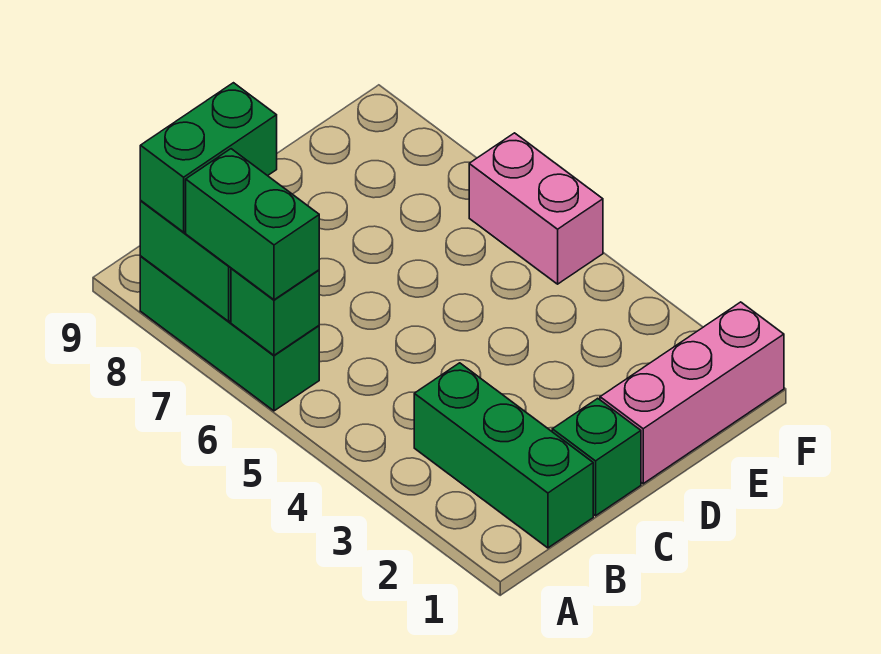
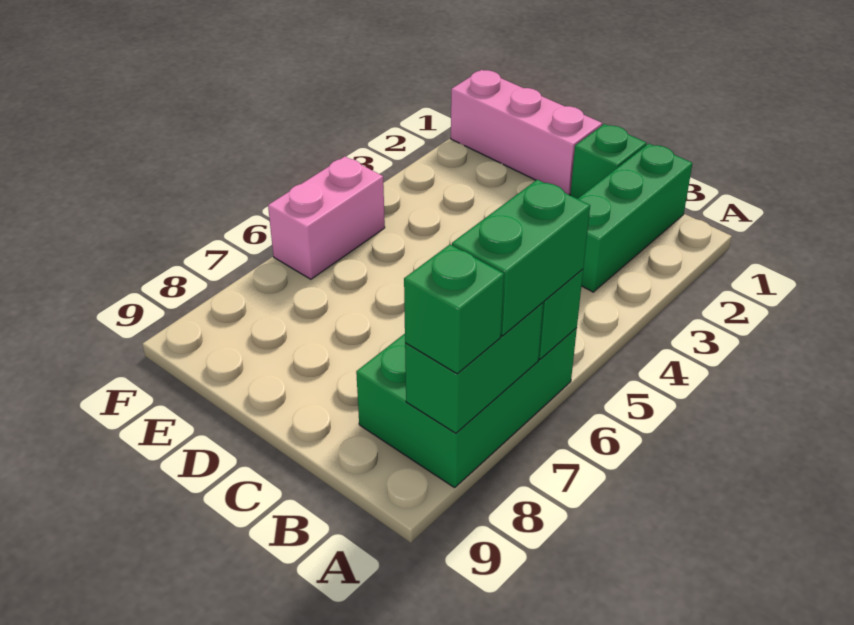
green 1x3 brick [140,257,319,411] -> green 2x3 brick [356,328,577,488]
green 1x2 brick [140,83,277,232] -> green 1x1 brick [404,244,504,374]

